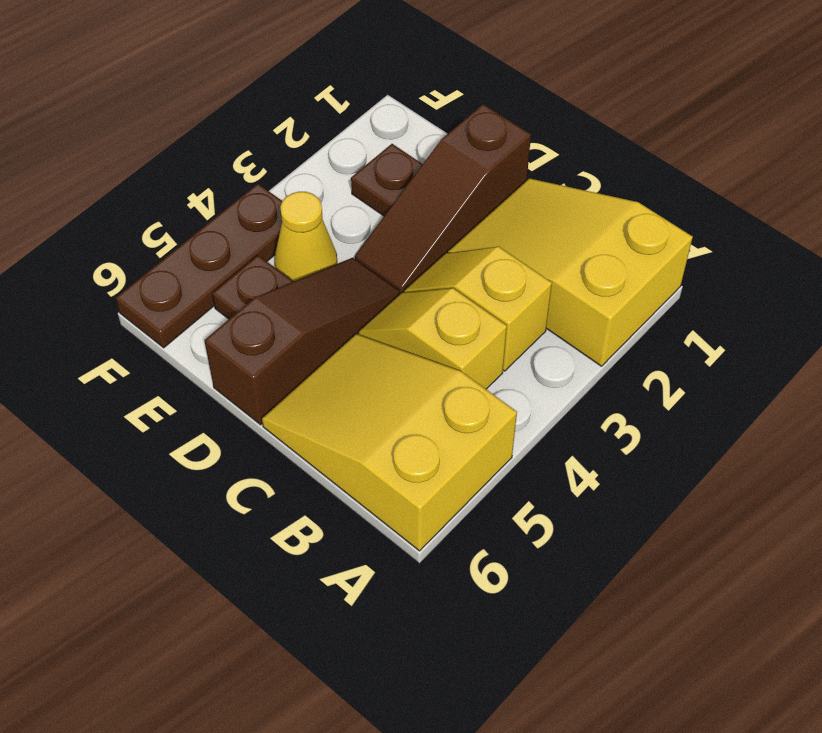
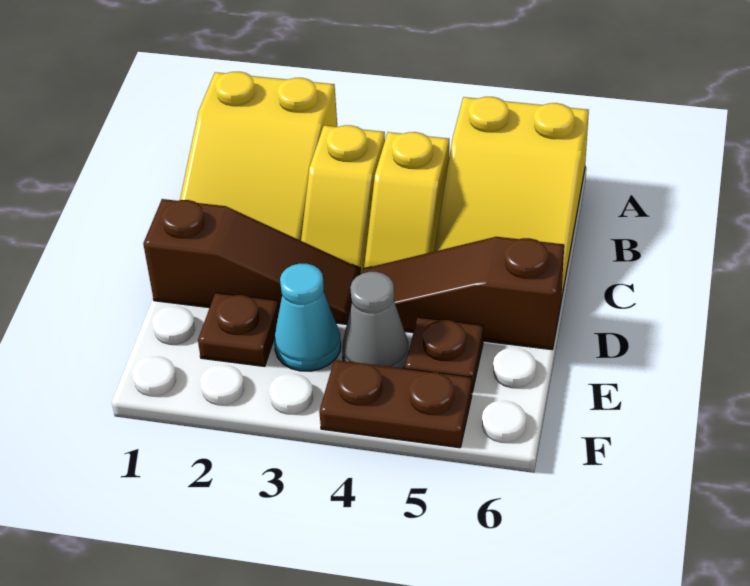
none -> cyan 1x1 cone [274,264,341,371]
yellow 1x1 cone [275,192,337,281] -> grey 1x1 cone [342,272,409,368]
brown 1x3 plate [116,184,282,348] -> brown 1x2 plate [319,360,472,448]

